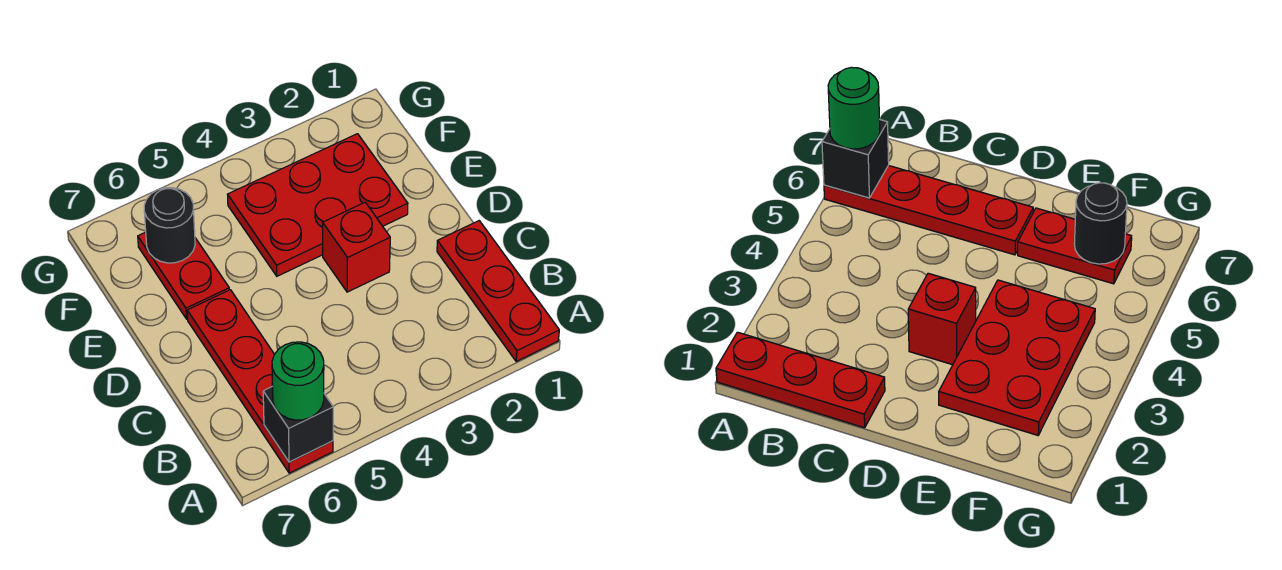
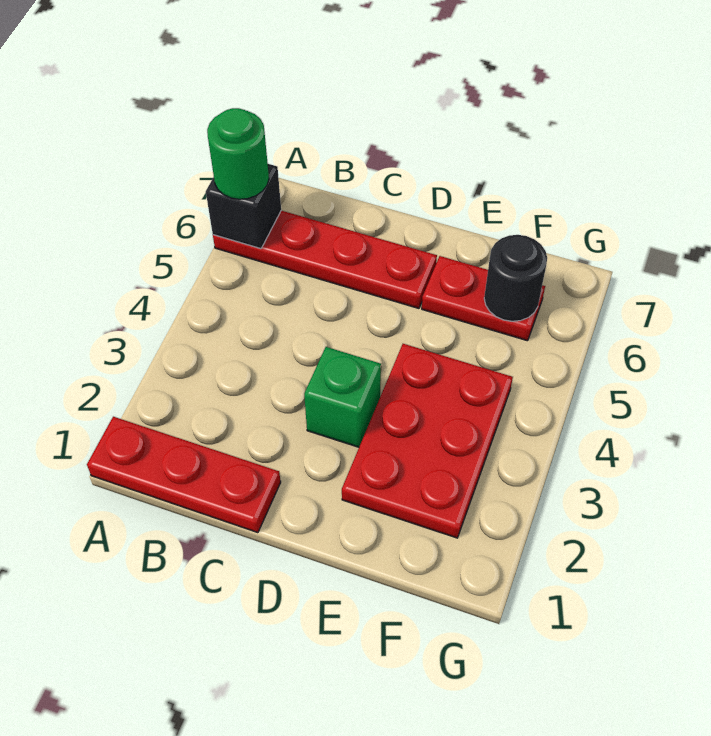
red 1x1 brick [323,202,390,292] -> green 1x1 brick [304,347,381,447]

